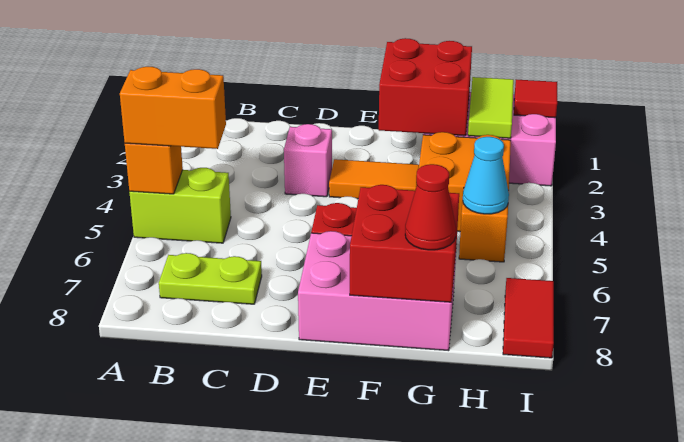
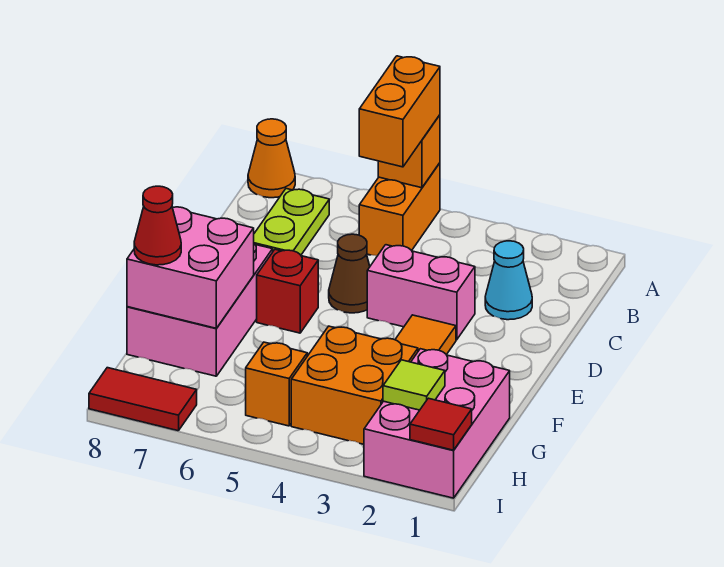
lime 1x2 brick [129,168,231,243] -> orange 1x2 brick [359,163,440,256]
none -> orange 1x1 cone [248,119,295,198]
pink 1x1 brick [284,124,332,197] -> pink 1x2 brick [367,245,475,340]
none -> brown 1x1 cone [329,234,370,313]
red 2x2 brick [379,38,472,136] -> none
red 2x2 brick [350,185,459,302] -> pink 2x2 brick [127,207,254,328]
lime 1x2 tile [468,77,514,138] -> lime 1x1 tile [383,360,445,410]
cyan 1x1 cone [463,137,509,214] -> cyan 1x1 cone moved to [485,241,532,320]

